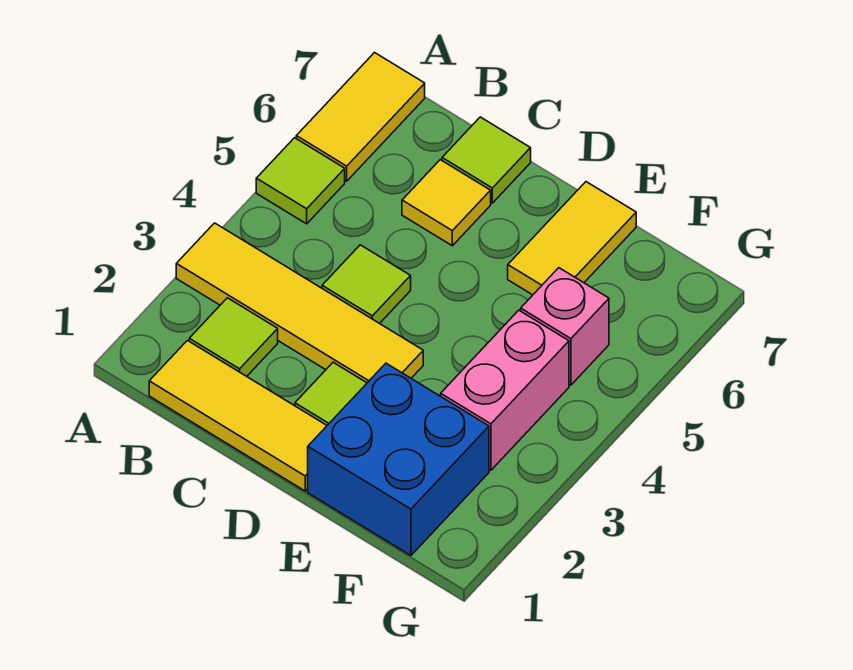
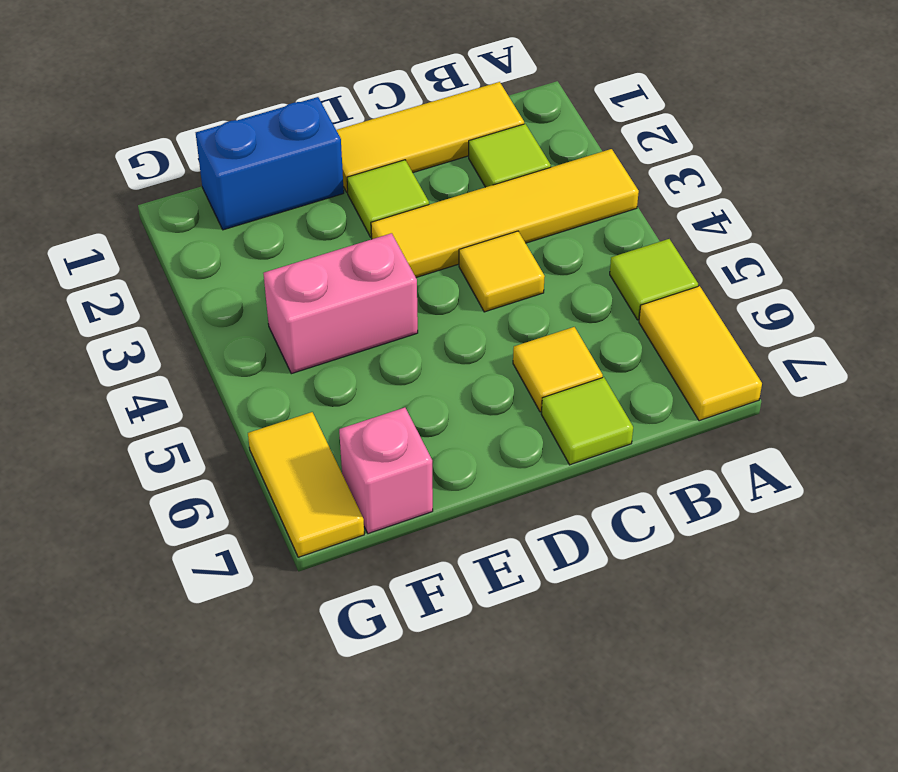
lime 1x1 tile [322,245,411,324] -> yellow 1x1 tile [459,231,545,312]
blue 2x2 brick [308,363,489,555] -> blue 1x2 brick [196,97,344,230]
yellow 1x2 tile [508,182,636,295] -> yellow 1x2 tile moved to [248,412,364,557]
pink 1x2 brick [441,310,569,470] -> pink 1x2 brick turned to [264,233,418,374]
pink 1x1 brick [521,268,609,385] -> pink 1x1 brick moved to [339,408,433,534]

